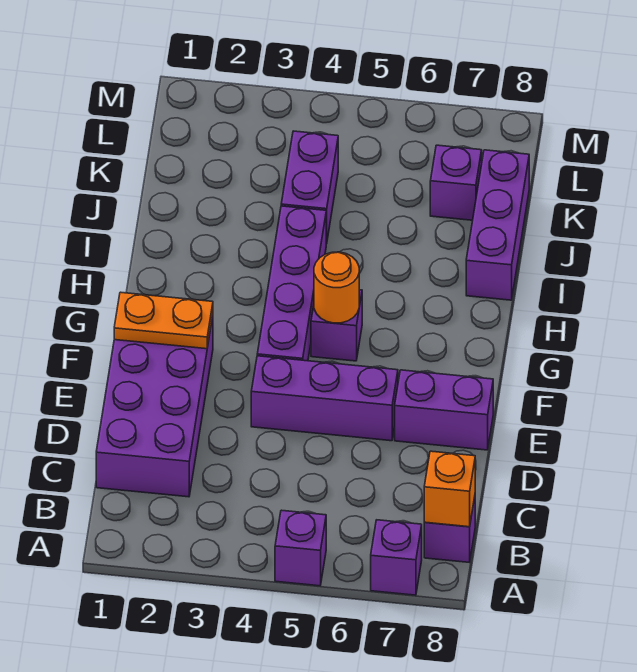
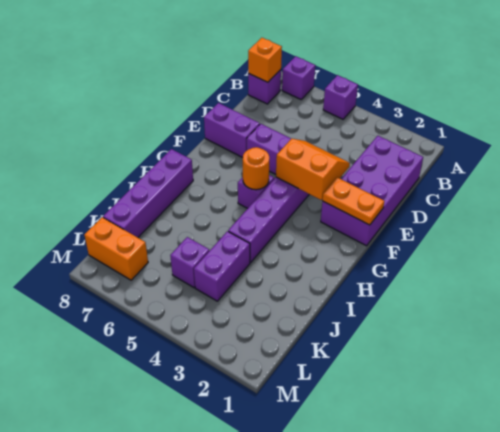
none -> orange 2x2 slope [276,139,350,200]
purple 1x3 brick [466,150,529,300] -> purple 1x4 brick [103,149,193,237]
purple 1x1 brick [430,145,482,220] -> purple 1x1 brick moved to [170,237,209,288]
none -> orange 1x2 brick [84,217,148,280]

